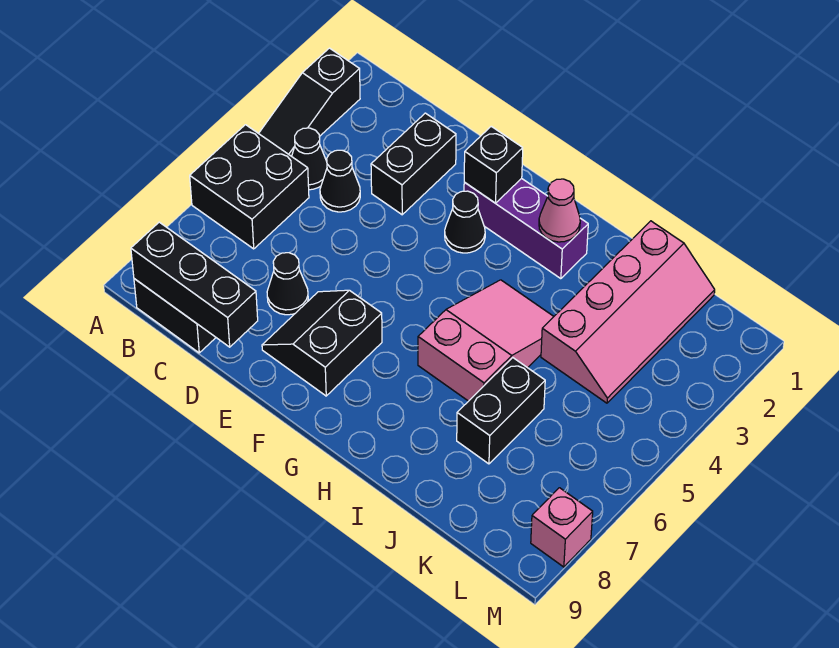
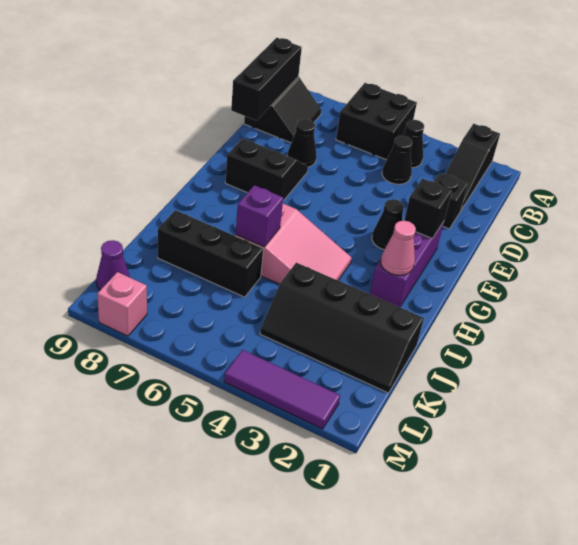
black 1x3 slope [259,48,360,156] -> black 1x3 slope turned to [445,124,500,210]
black 1x2 brick [371,113,456,215] -> black 1x1 brick [434,173,468,229]
none -> purple 1x1 brick [235,185,283,247]
pink 2x4 slope [541,221,715,403] -> black 2x4 slope [260,263,424,393]
black 1x2 brick [457,358,545,464] -> black 1x3 brick [158,210,264,297]
none -> purple 1x1 cone [96,240,130,290]
none -> purple 1x3 tile [224,350,340,429]

